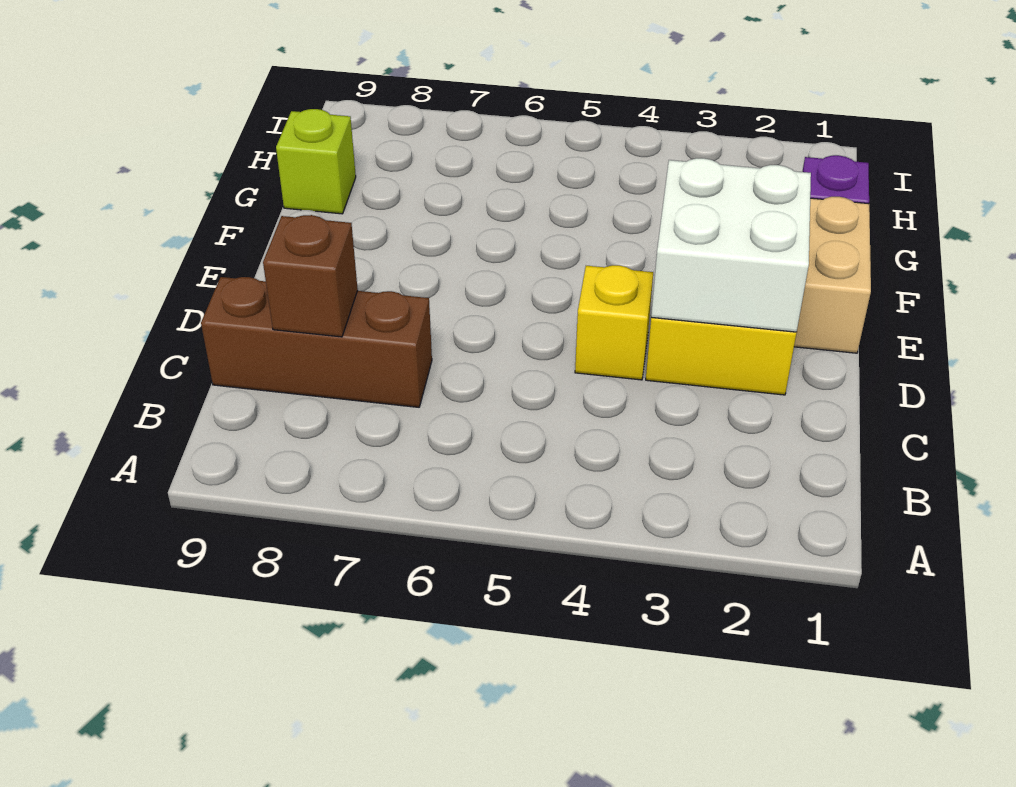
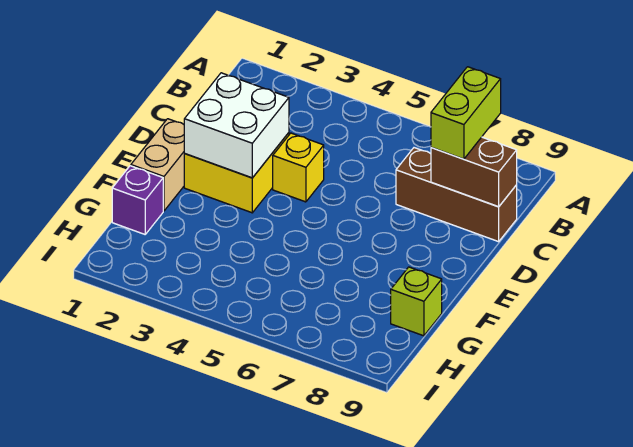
none -> lime 1x2 brick [431,67,501,159]
brown 1x1 brick [263,215,358,337] -> brown 1x2 brick [431,137,517,207]

